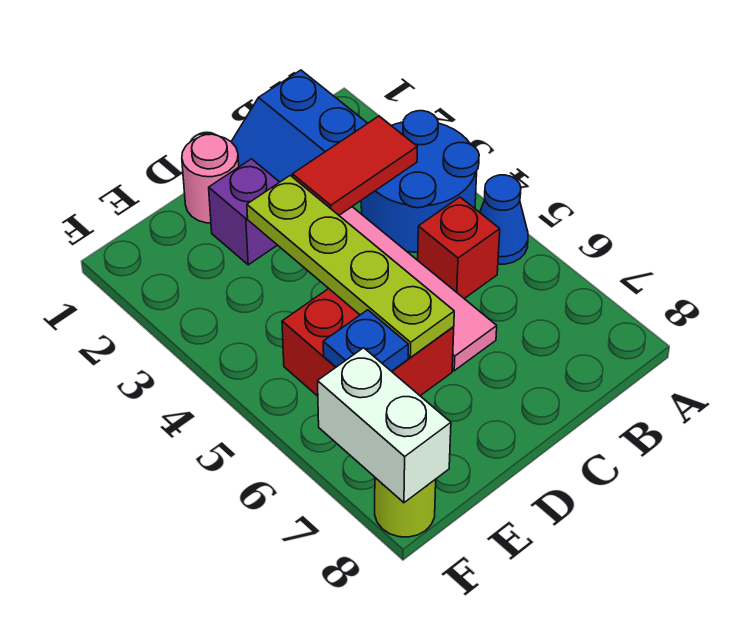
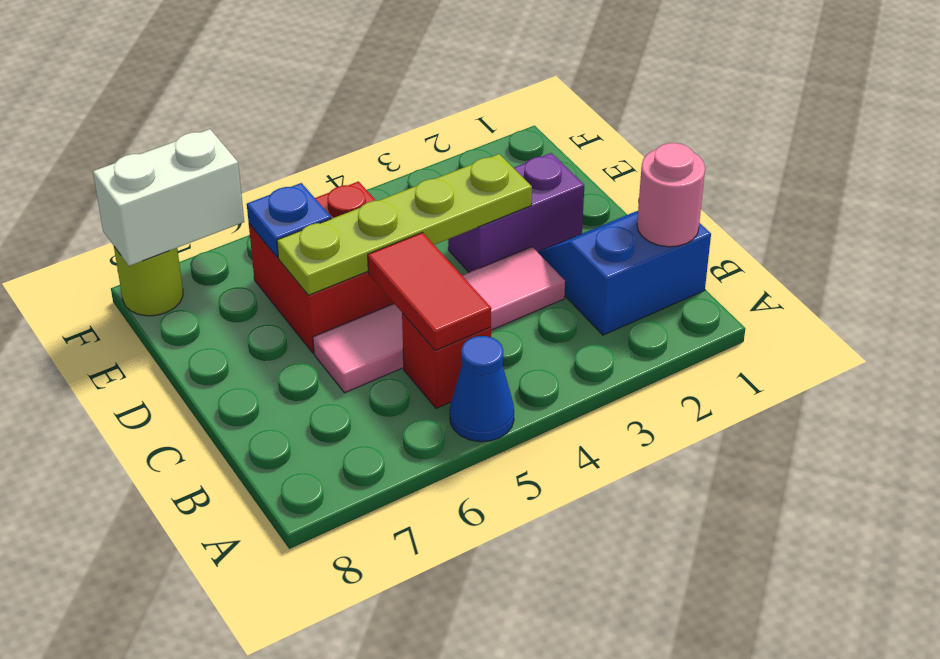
blue 2x2 round brick [361,111,479,252] -> none
red 1x2 tile [292,116,417,215] -> red 1x2 tile moved to [368,233,491,351]
pink 1x1 round brick [182,134,239,223] -> pink 1x1 round brick moved to [637,143,705,247]
purple 1x1 brick [209,159,279,265] -> purple 1x2 brick [448,153,584,272]

